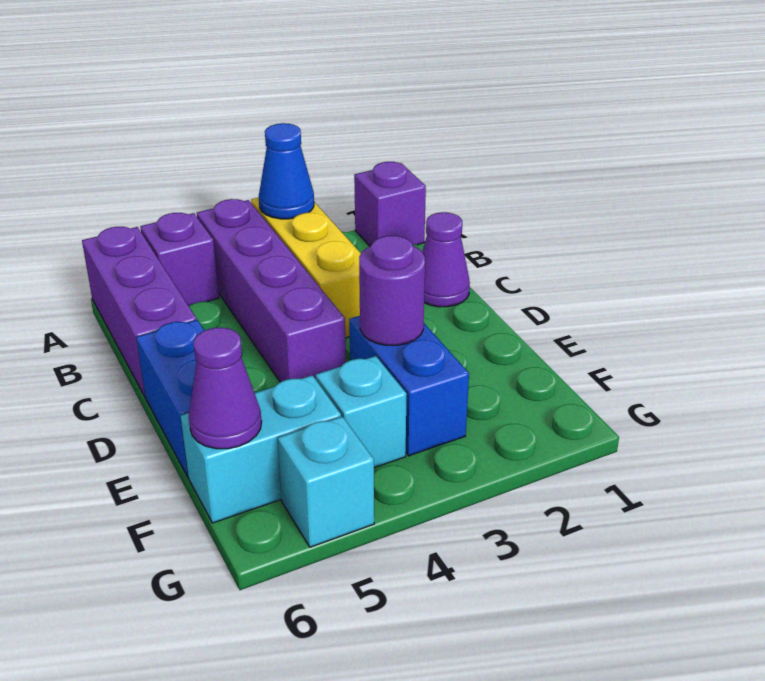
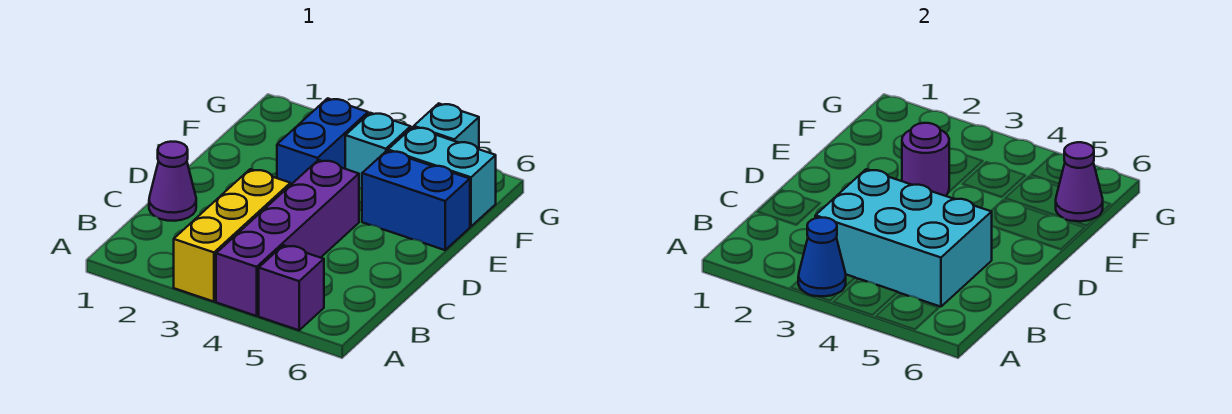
purple 1x1 brick [354,162,426,246] -> none
purple 1x3 brick [82,227,197,396] -> none
none -> cyan 2x3 brick [815,169,992,307]
blue 1x2 brick [136,320,204,477] -> blue 1x2 brick turned to [362,151,470,250]

